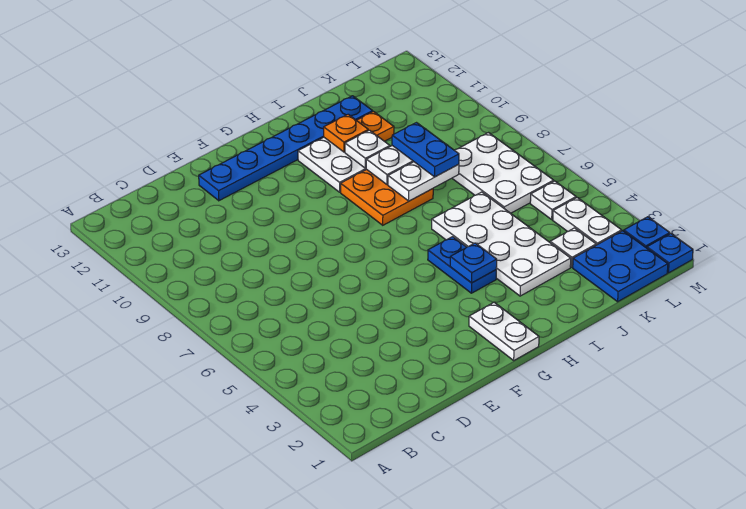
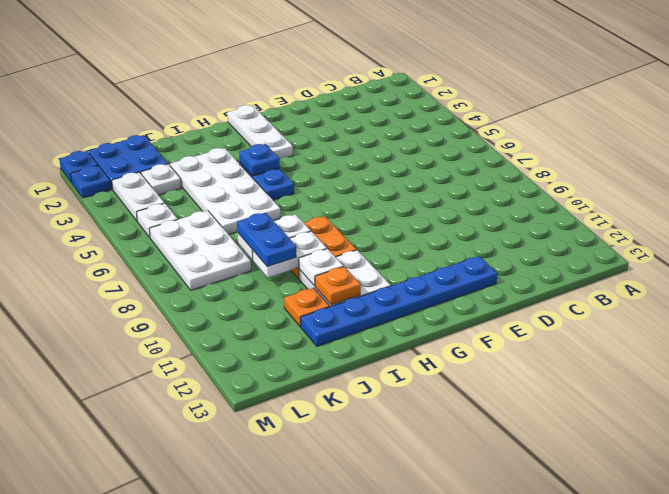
white 1x2 plate [469,302,539,360] -> white 1x3 plate [227,105,293,159]

